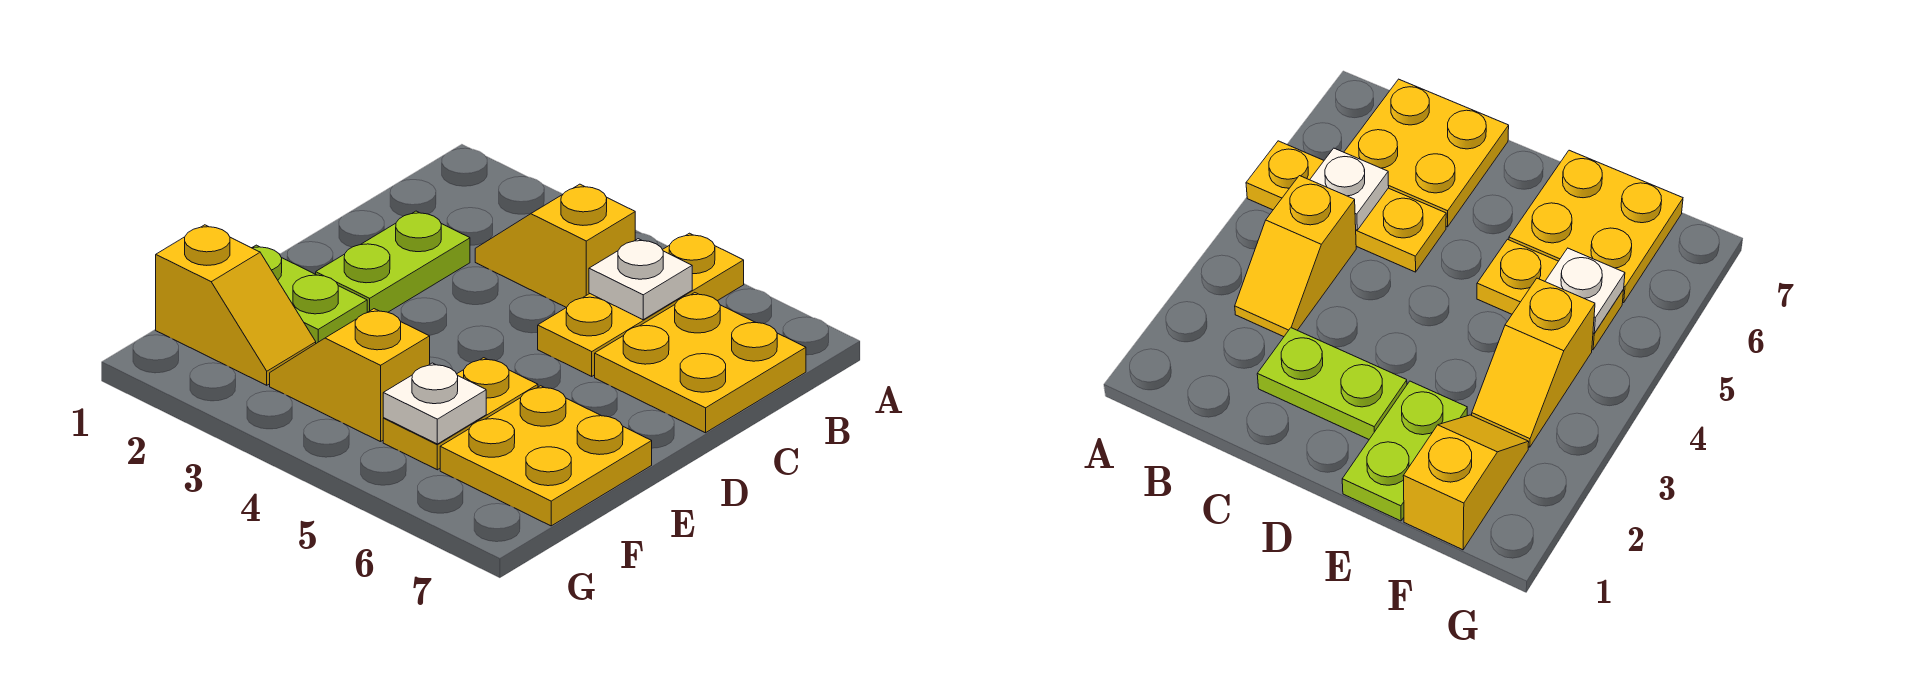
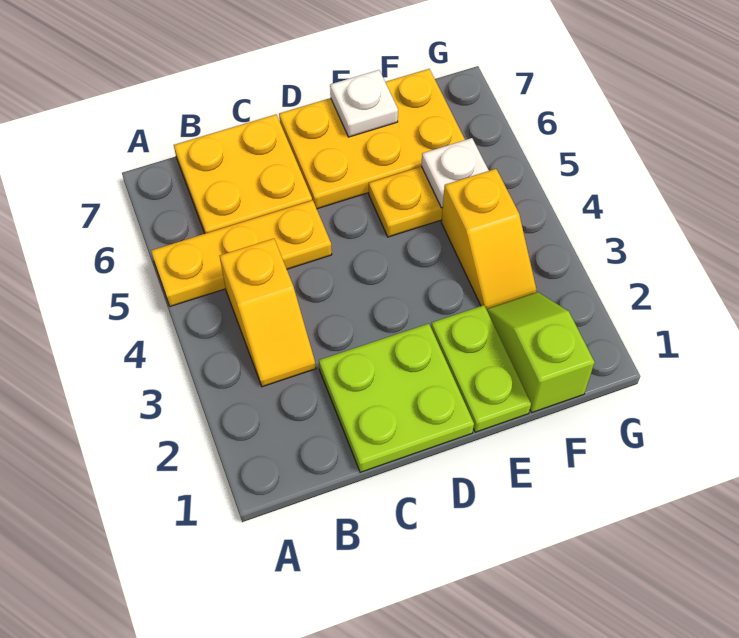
white 1x1 plate [589,239,692,320] -> white 1x1 plate moved to [330,70,398,137]
lime 1x2 plate [316,211,470,312] -> lime 2x2 plate [319,324,474,472]
yellow 2x2 plate [440,386,652,526] -> yellow 2x3 plate [279,69,465,209]
yellow 1x2 slope [156,225,316,385] -> lime 1x2 slope [487,292,594,412]

